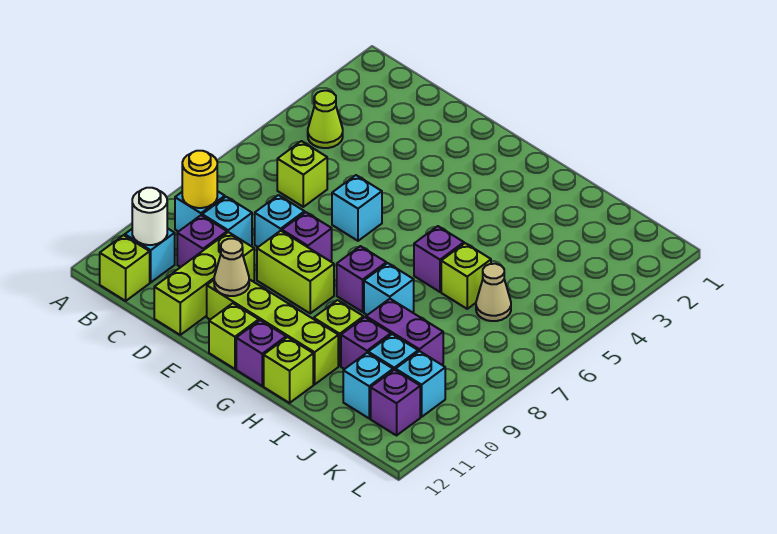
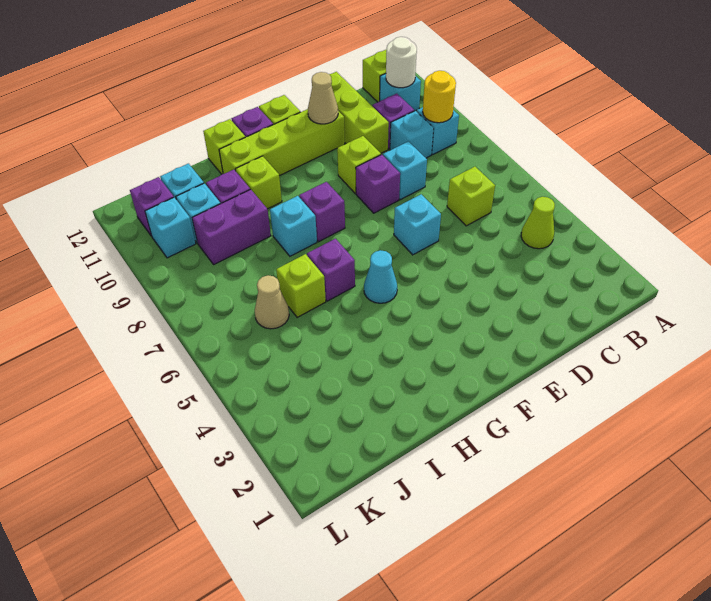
lime 1x2 brick [257,231,334,313] -> lime 1x1 brick [337,136,381,193]
none -> cyan 1x1 cone [364,250,397,303]

